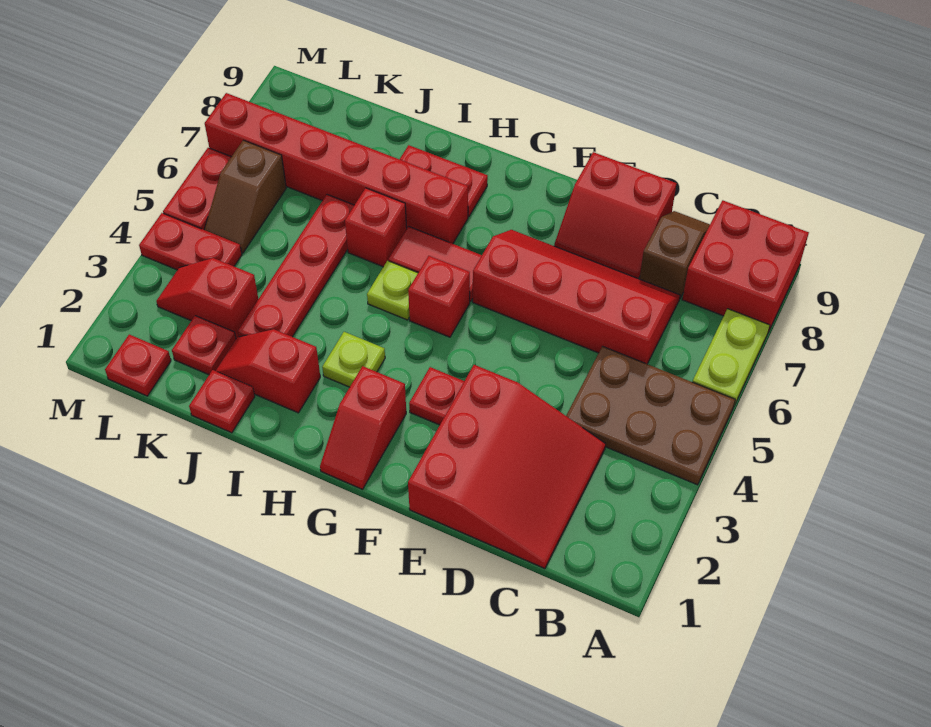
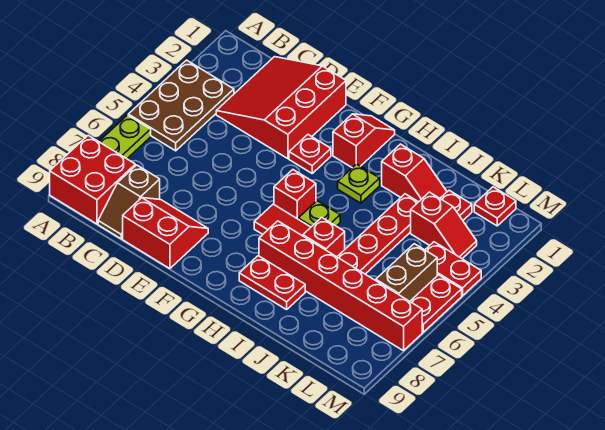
brown 2x3 plate [566,346,735,485] -> brown 2x3 plate turned to [128,60,234,151]
red 2x4 slope [473,230,680,364] -> none
red 1x1 plate [189,370,255,433] -> none
brown 1x2 slope [204,140,286,253] -> brown 1x2 brick [376,244,437,301]

